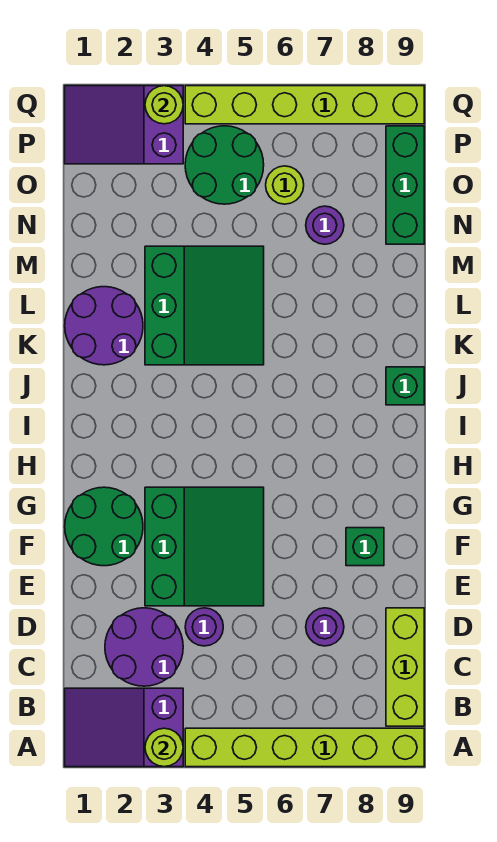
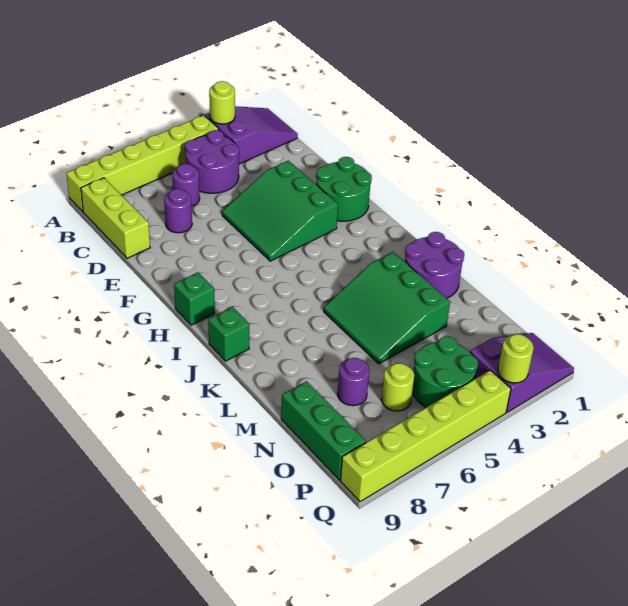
purple 2x2 round brick [105,608,183,686] -> purple 2x2 round brick moved to [185,130,239,193]
purple 1x1 round brick [185,608,223,646] -> purple 1x1 round brick moved to [172,164,200,206]
green 1x1 brick [346,528,384,566] -> green 1x1 brick moved to [174,272,215,325]

